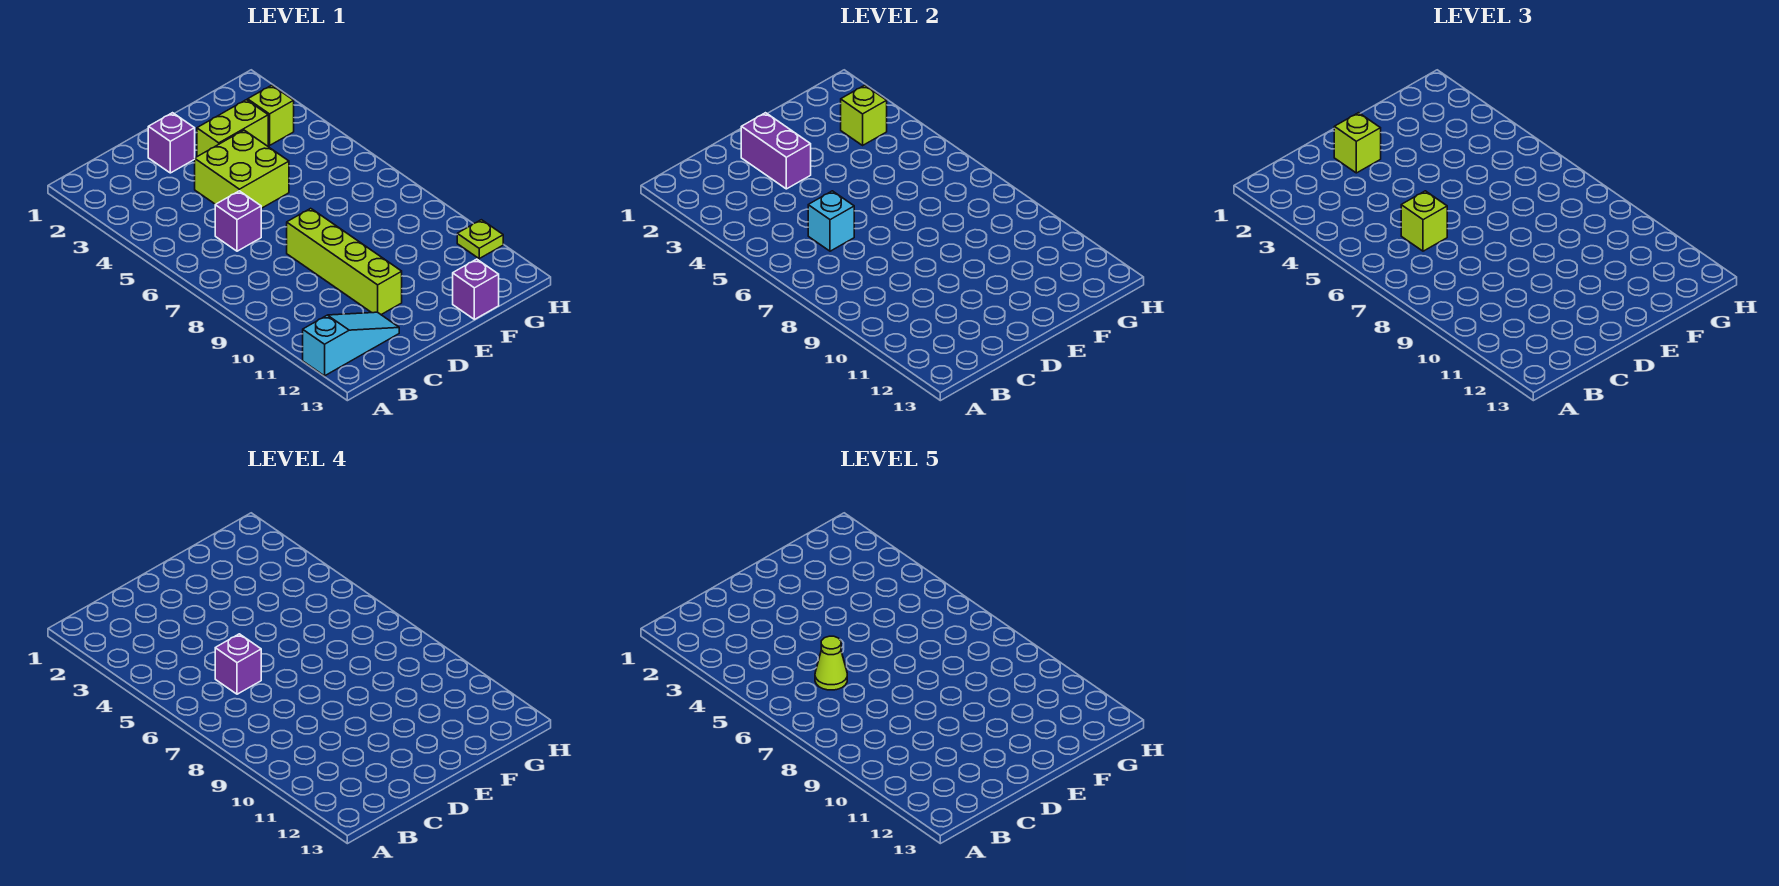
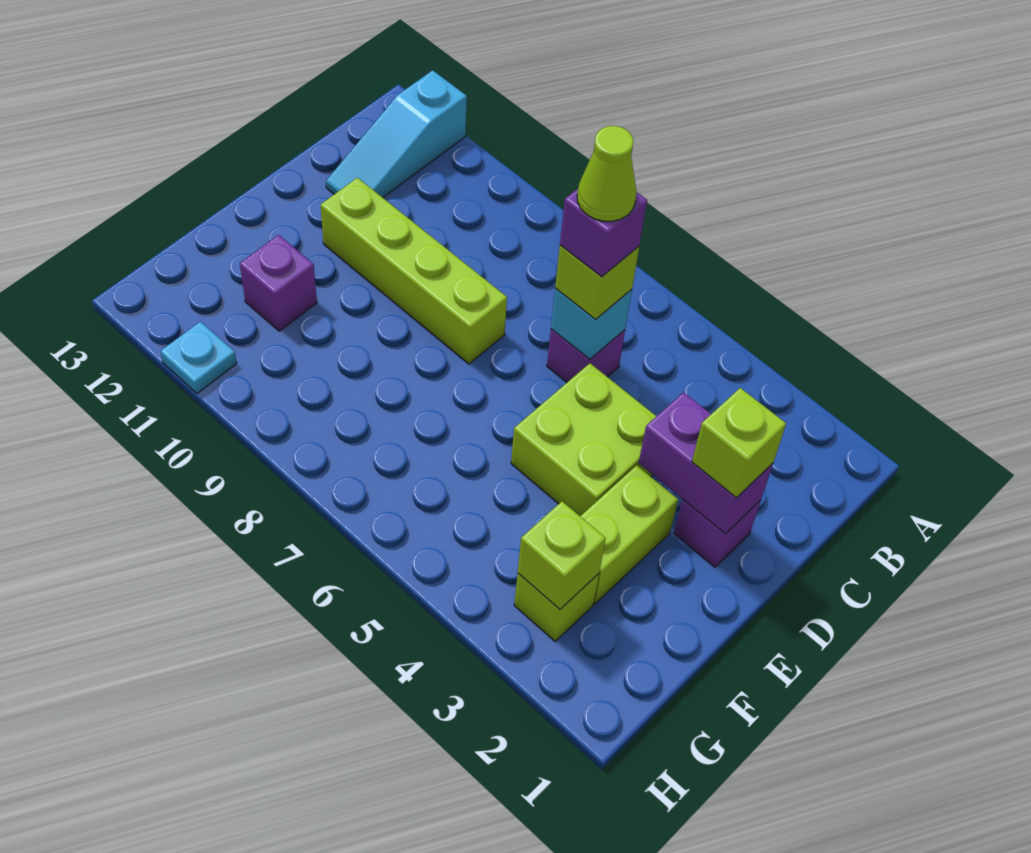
purple 1x1 brick [453,259,499,319] -> purple 1x1 brick moved to [240,235,317,331]
lime 1x1 plate [457,220,503,259] -> cyan 1x1 plate [160,322,237,393]

